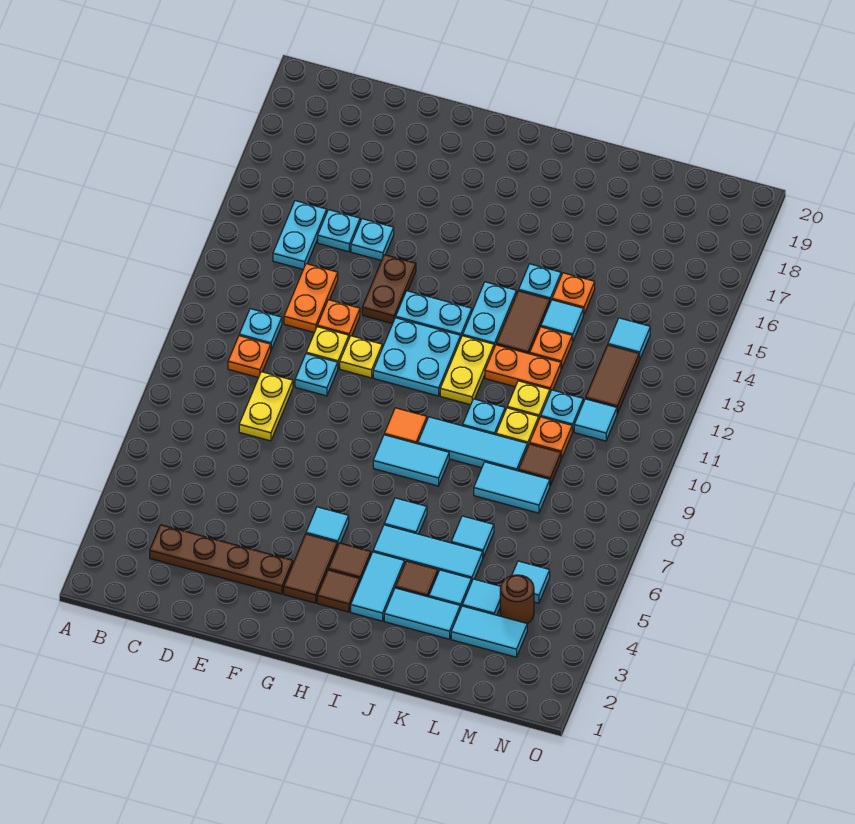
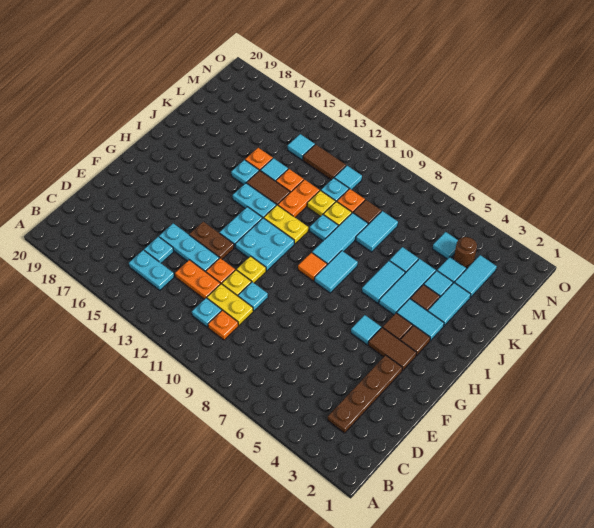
yellow 1x2 plate [239,372,293,441] -> yellow 1x2 plate moved to [207,284,253,325]
cyan 1x1 plate [351,219,394,260] -> cyan 1x3 plate [159,223,219,272]
cyan 1x1 tile [384,498,427,534] -> cyan 1x2 tile [362,261,405,303]

